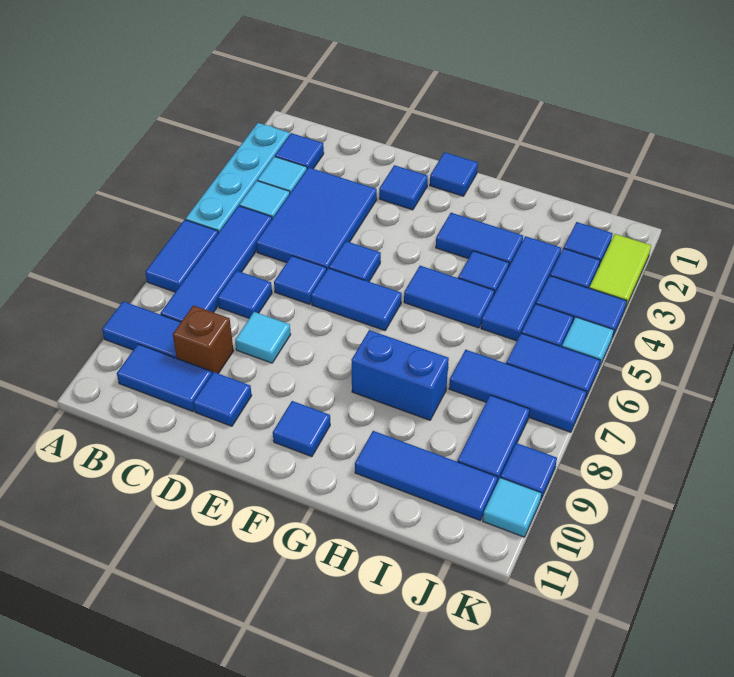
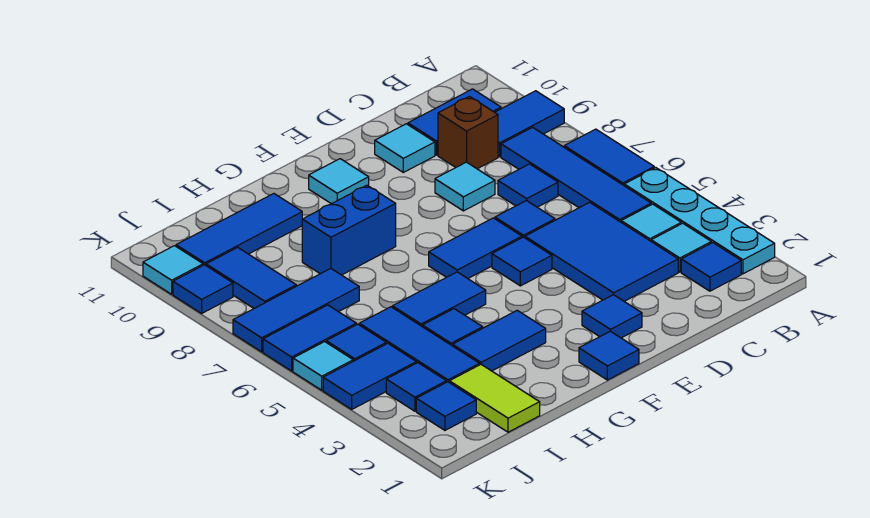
blue 1x1 tile [193,372,252,426] -> cyan 1x1 tile [375,124,435,172]
blue 1x1 tile [273,401,330,457] -> cyan 1x1 tile [309,159,369,204]
lime 1x2 tile [589,234,651,309] -> lime 1x2 tile moved to [449,365,540,432]

